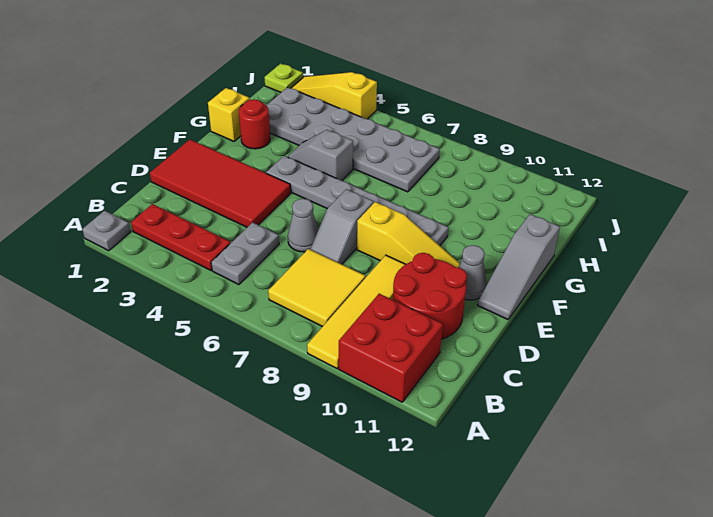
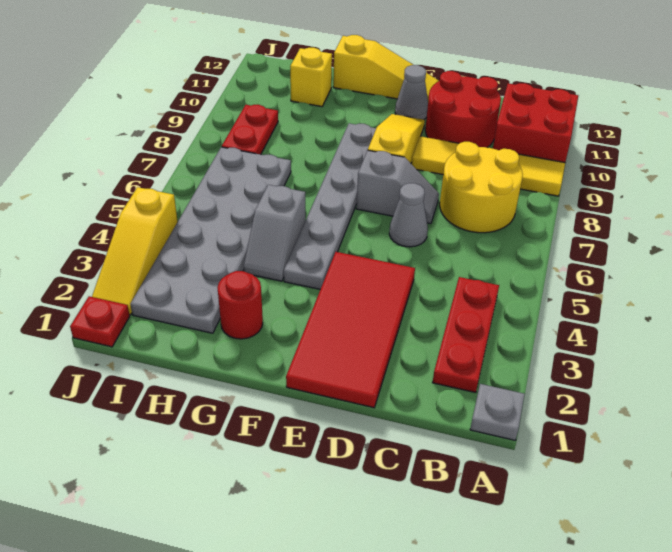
grey 1x2 plate [211,222,279,285] -> none
yellow 2x2 tile [268,249,365,327] -> yellow 2x2 round brick [440,142,523,233]
grey 1x3 slope [478,214,560,319] -> yellow 1x3 slope [333,35,439,99]
yellow 1x1 brick [208,88,249,141] -> yellow 1x1 brick moved to [290,48,332,107]
none -> red 1x2 plate [222,105,278,154]
lime 1x1 plate [264,64,303,92] -> red 1x1 plate [70,296,130,347]

